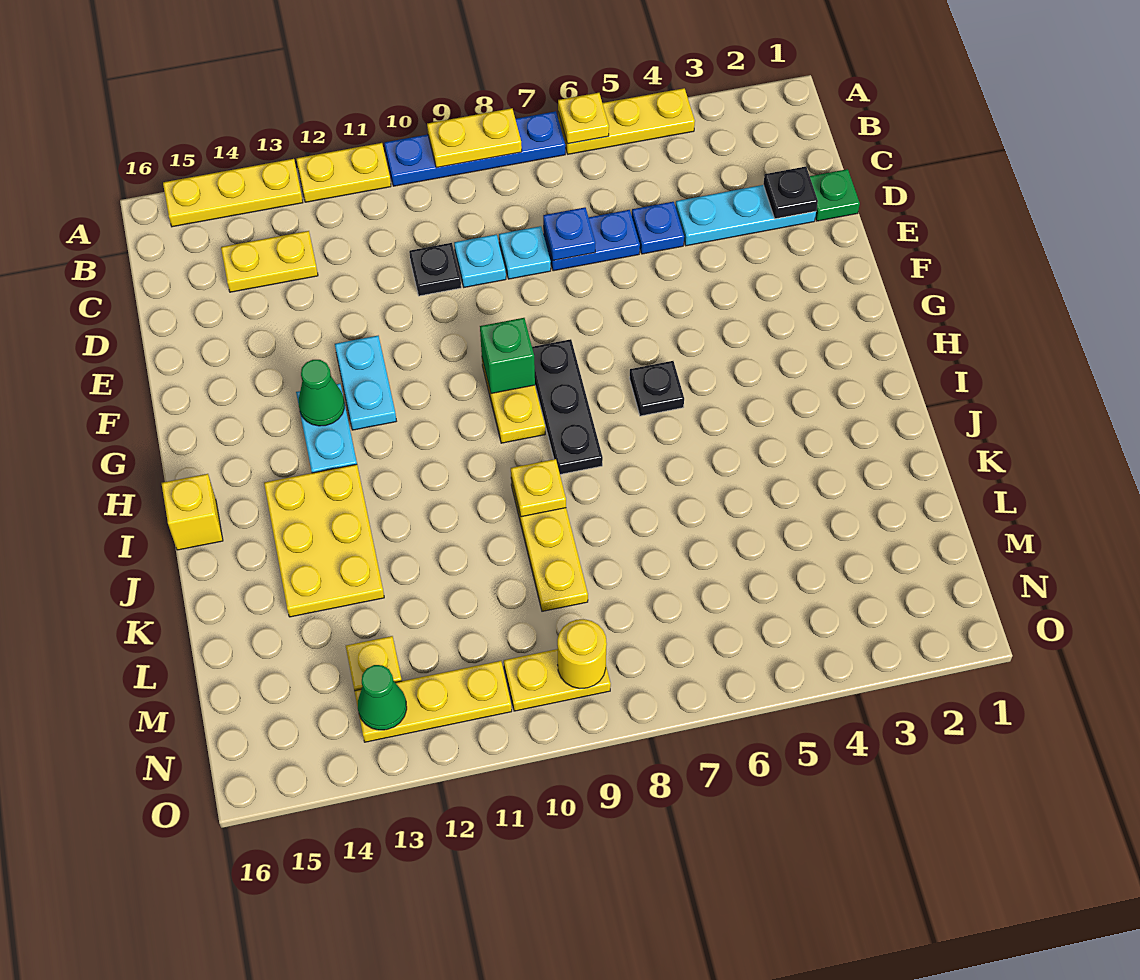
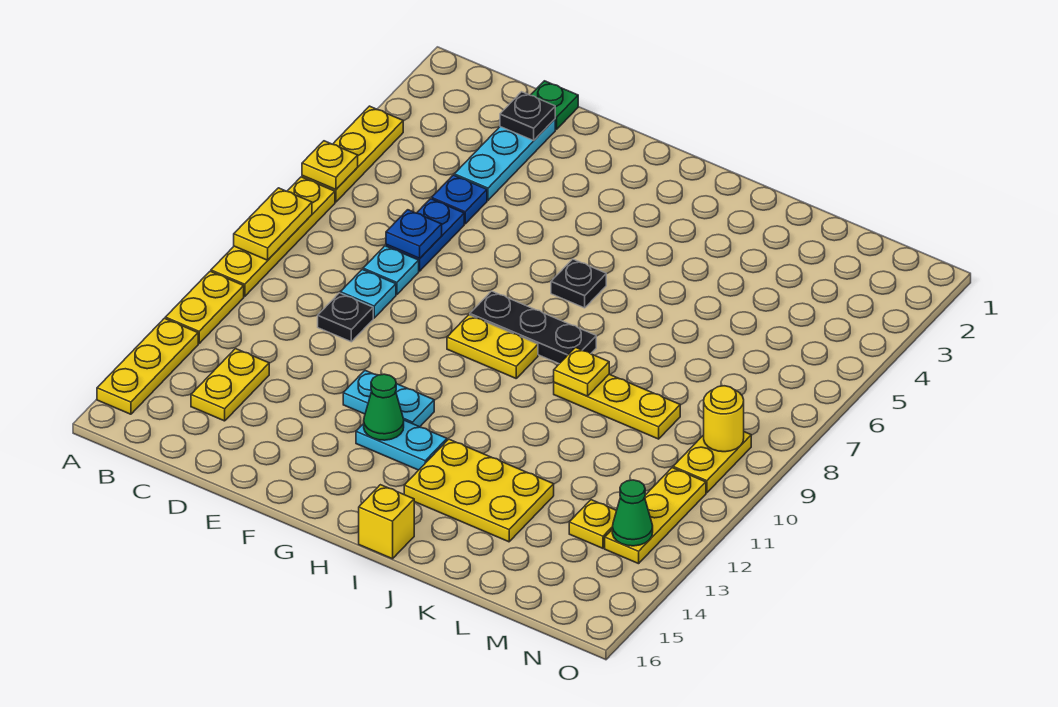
blue 1x4 plate [384,111,565,186] -> yellow 1x4 plate [211,177,335,296]
green 1x1 brick [480,318,535,394] -> none

